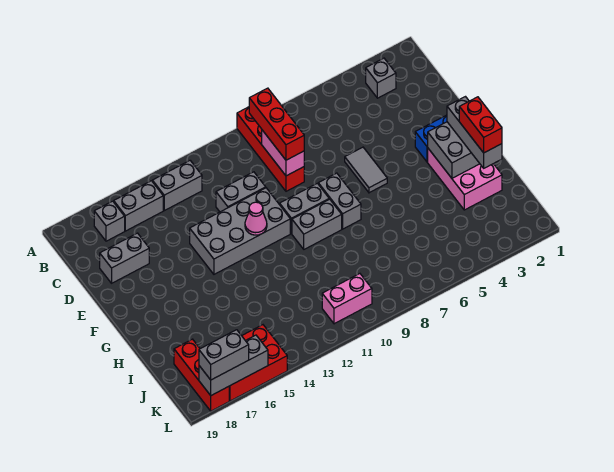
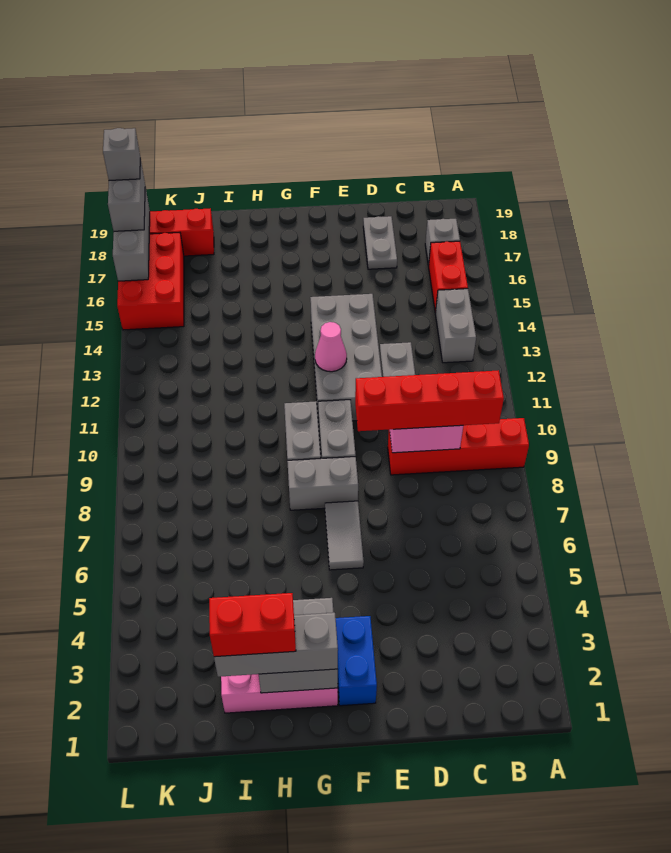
grey 1x1 brick [366,58,396,98] -> grey 1x1 brick moved to [103,128,140,180]
red 1x3 brick [249,88,304,160] -> red 1x4 brick [355,370,504,431]
grey 1x2 brick [114,181,163,231] -> red 1x2 brick [429,241,468,313]
grey 1x2 brick [100,233,149,283] -> grey 1x2 plate [363,216,397,269]
grey 1x2 tile [345,147,387,193] -> grey 1x2 tile turned to [325,501,364,570]
pink 1x2 brick [322,274,372,324] -> none

